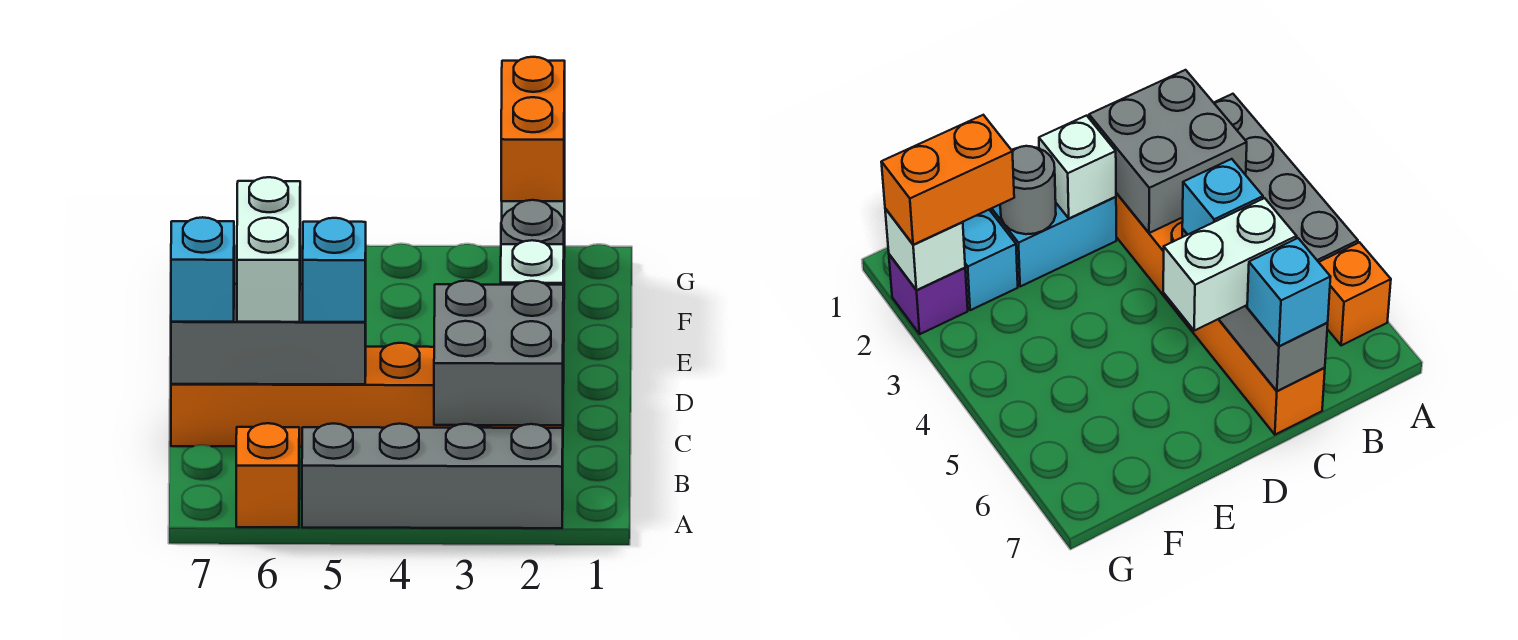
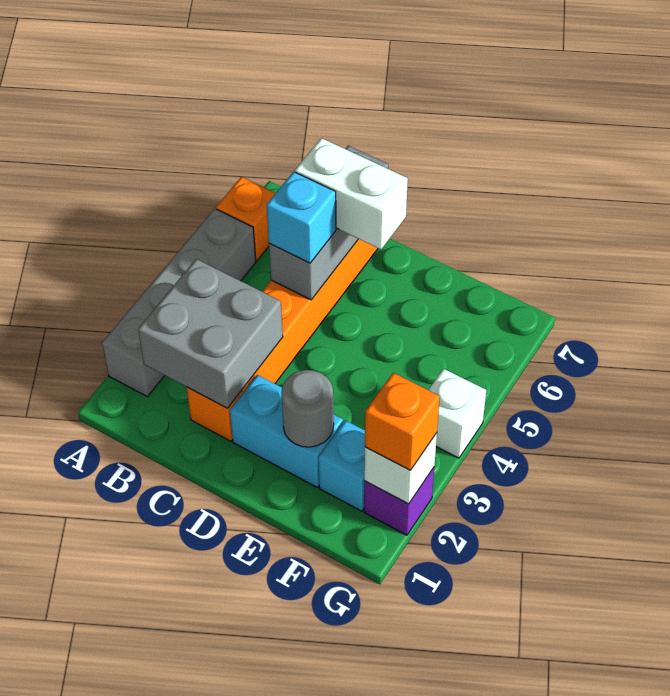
cyan 1x1 brick [171,217,234,322] -> none
white 1x1 brick [501,240,564,321] -> white 1x1 brick moved to [429,369,486,458]
orange 1x2 brick [501,57,565,201] -> orange 1x1 brick [365,373,440,470]

